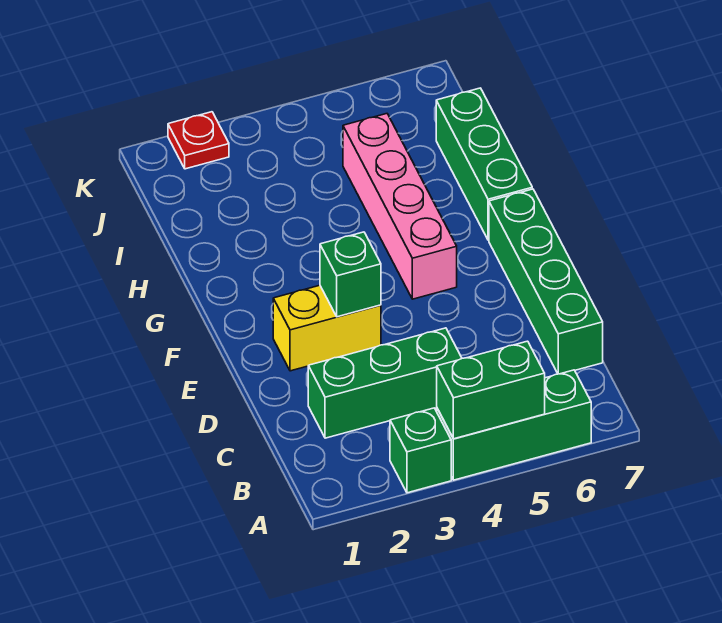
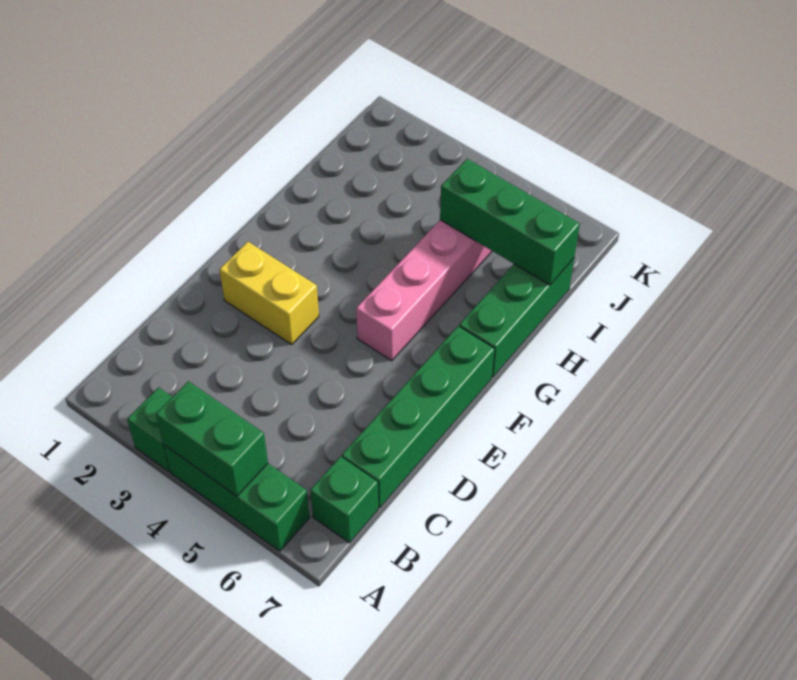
green 1x3 brick [308,328,462,438] -> green 1x3 brick moved to [440,159,580,285]
green 1x1 brick [320,232,381,317] -> green 1x1 brick moved to [310,457,378,543]
red 1x1 plate [168,112,229,169] -> none

